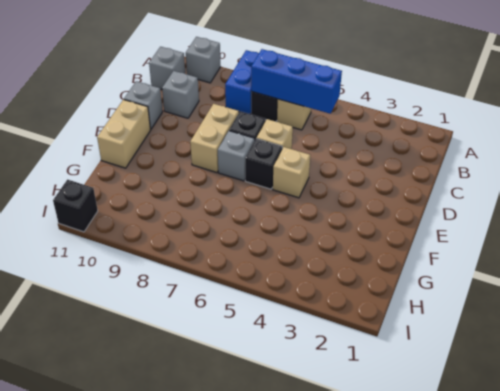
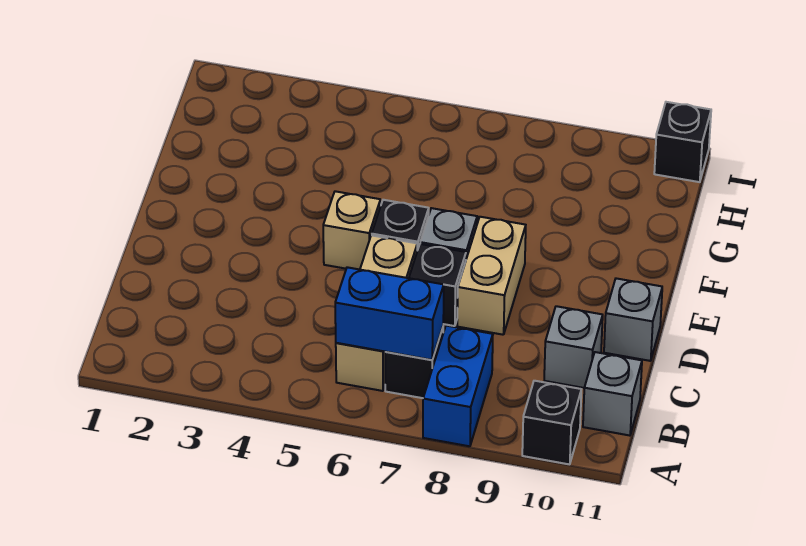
grey 1x1 brick [186,37,221,83] -> black 1x1 brick [522,381,581,464]
blue 1x3 brick [251,49,342,114] -> blue 1x2 brick [335,267,444,360]
tan 1x2 brick [97,100,151,168] -> none

